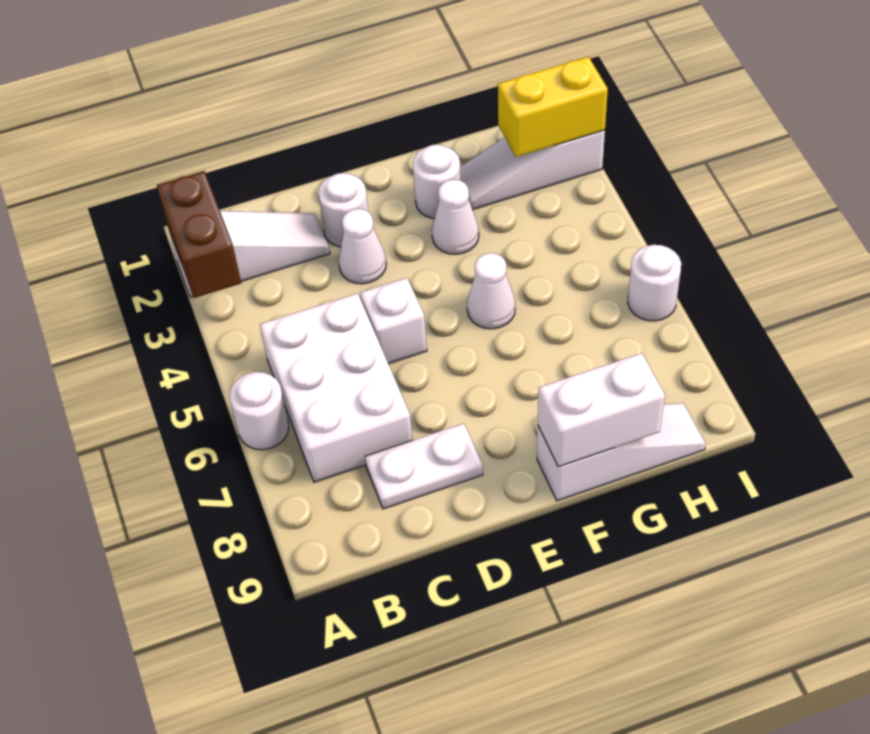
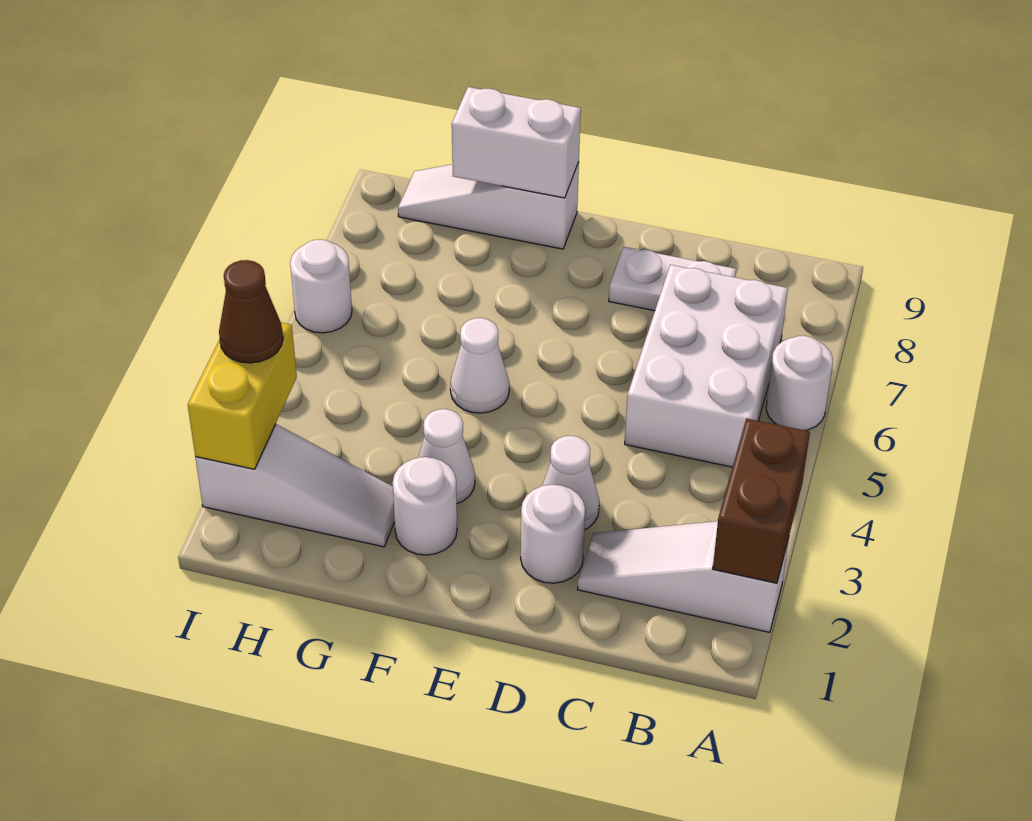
white 1x1 brick [360,278,427,364] -> none
yellow 1x2 brick [498,57,608,157] -> yellow 1x2 brick turned to [188,322,297,469]
none -> brown 1x1 cone [219,260,283,363]

